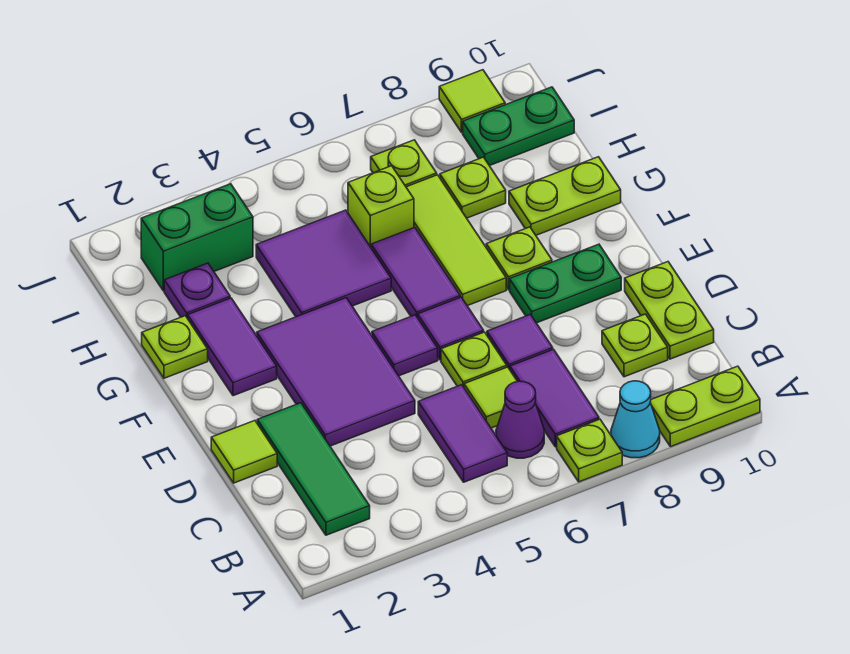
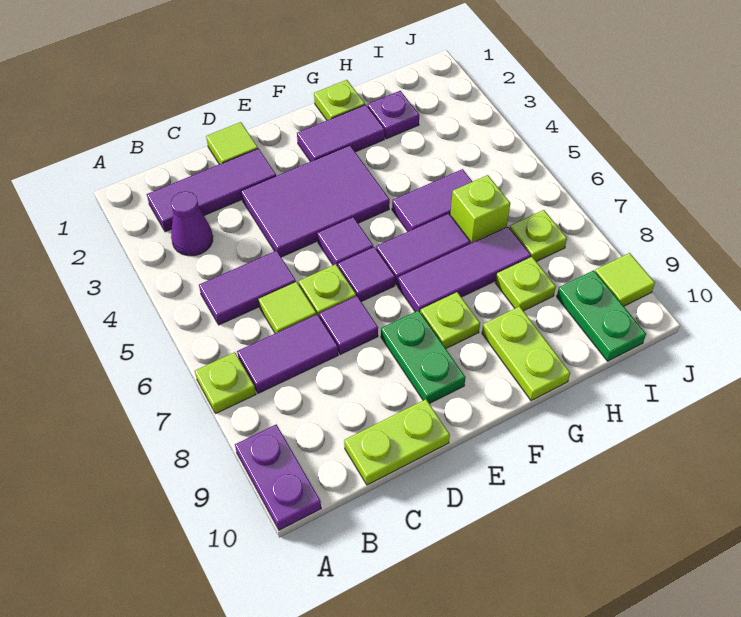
cyan 1x1 cone [611,381,660,458] -> none
lime 1x2 plate [650,366,760,447] -> purple 1x2 plate [235,424,321,530]
green 1x3 tile [257,403,370,535] -> purple 1x3 tile [147,149,276,232]
purple 1x1 cone [496,381,544,458] -> purple 1x1 cone moved to [171,191,213,256]
lime 1x1 plate [602,314,668,377] -> none
lime 1x3 tile [406,175,506,306] -> purple 1x3 tile [398,227,531,312]
purple 2x2 tile [256,210,391,317] -> purple 1x2 tile [392,169,473,231]
green 1x2 brick [141,184,253,291] -> none

